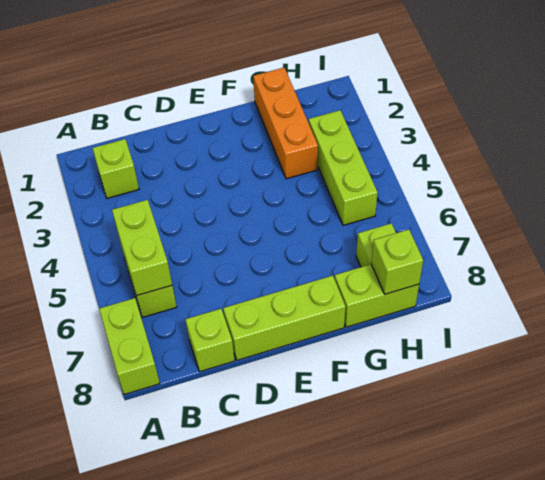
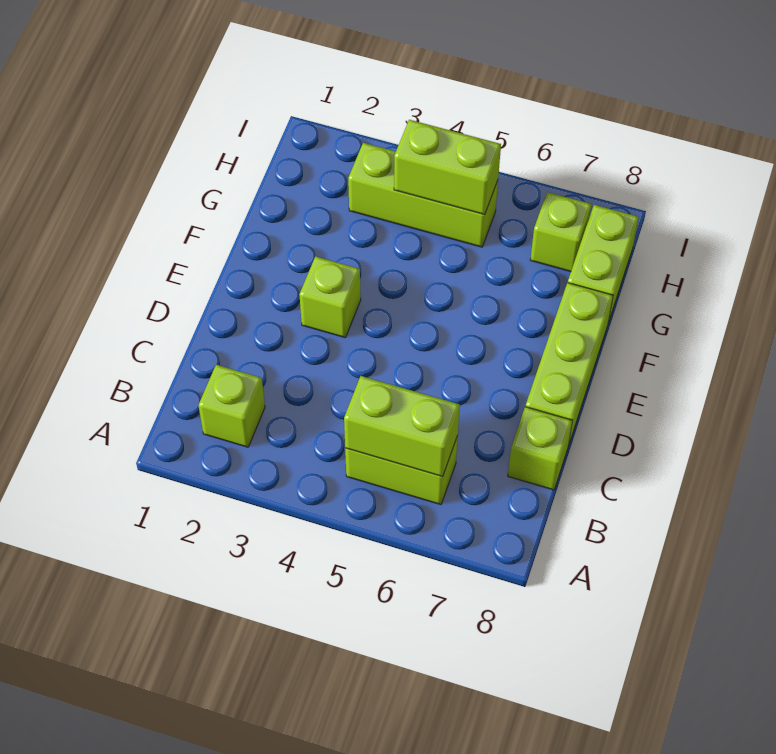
lime 1x2 brick [99,298,160,395] -> lime 1x2 brick moved to [394,120,501,215]
orange 1x3 brick [253,68,318,179] -> none
lime 1x1 brick [371,230,423,294] -> lime 1x1 brick moved to [299,256,361,338]

